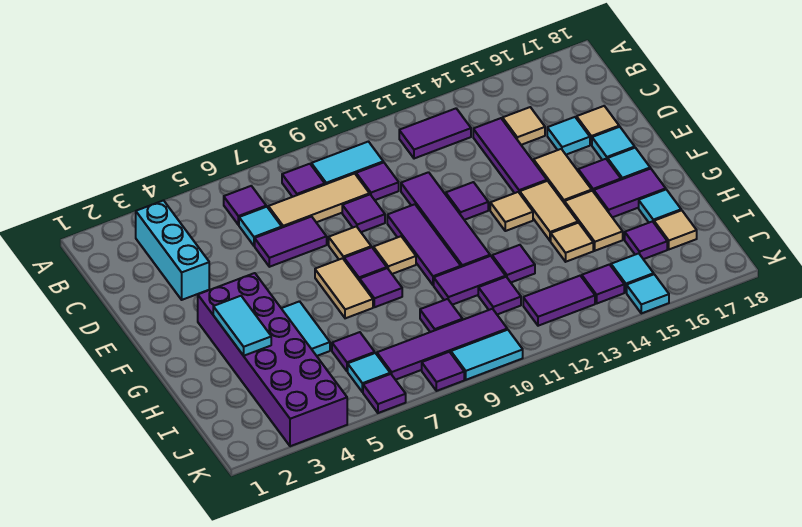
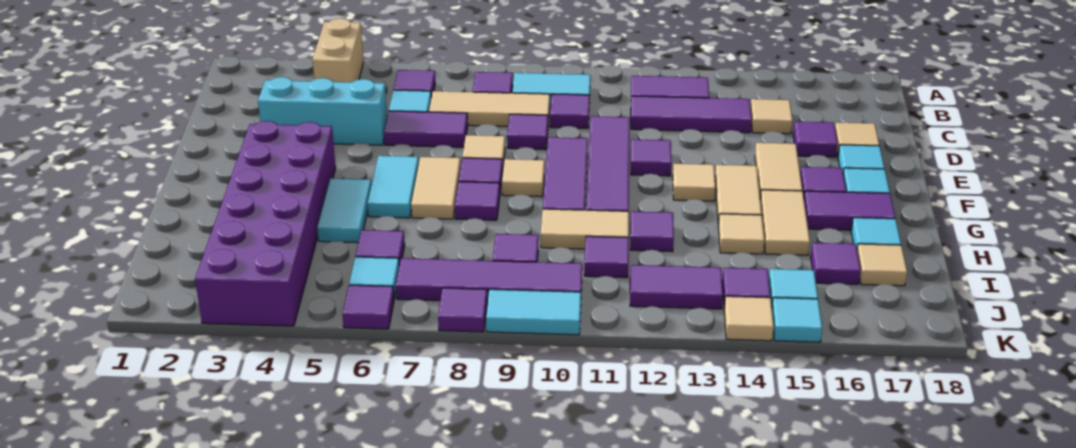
none -> tan 1x2 brick [312,18,364,82]
cyan 1x3 brick [136,200,209,300] -> cyan 1x3 brick turned to [258,77,387,145]
purple 1x3 tile [473,118,547,193] -> purple 1x3 tile turned to [631,96,752,133]
cyan 1x1 tile [547,117,590,155] -> purple 1x1 tile [793,121,837,157]
cyan 1x2 tile [213,296,271,356] -> cyan 1x2 tile moved to [368,156,419,218]
purple 1x2 tile [434,256,506,305] -> tan 1x2 tile [541,209,629,249]
none -> tan 1x1 tile [724,296,774,341]

